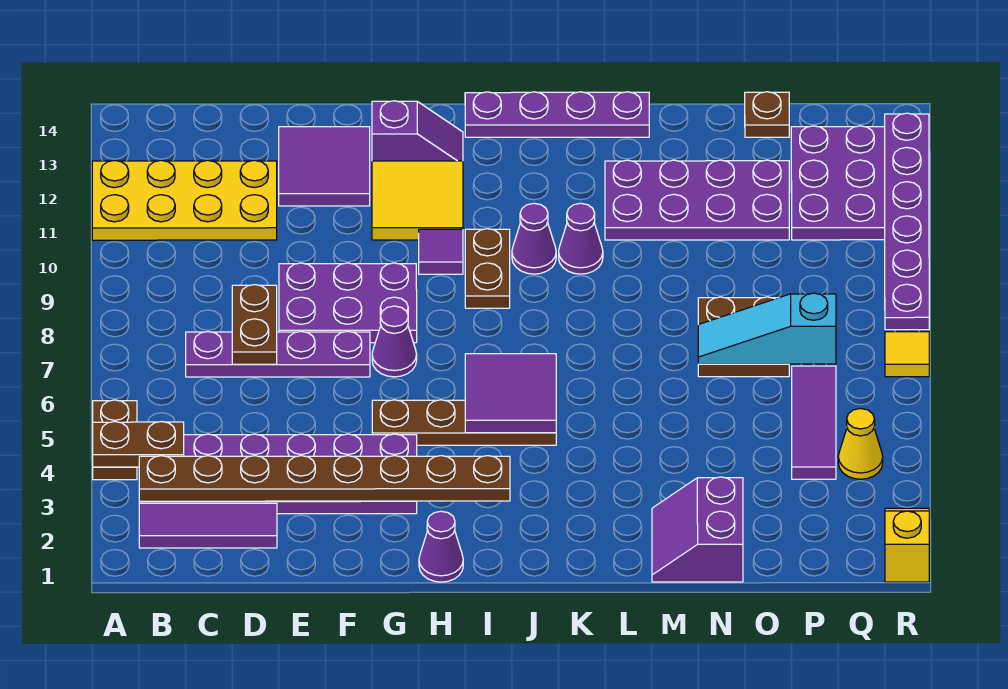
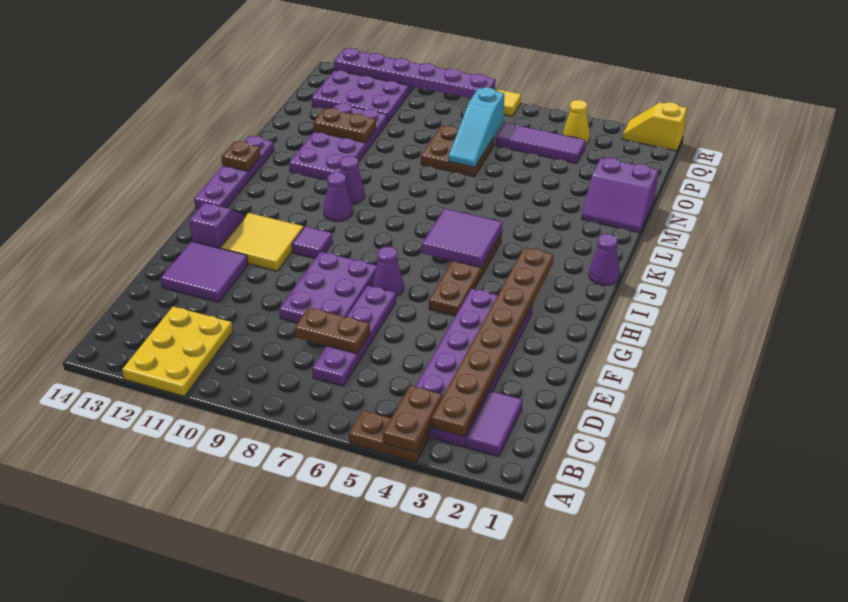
yellow 2x4 plate [92,160,277,240] -> yellow 2x3 plate [122,306,233,396]
purple 1x3 tile [139,503,277,548] -> purple 1x2 tile [466,391,522,457]
purple 1x1 cone [419,511,463,582] -> purple 1x1 cone moved to [589,234,620,285]
brown 1x2 plate [465,229,510,308] -> brown 1x2 plate moved to [313,108,376,143]
brown 1x1 plate [745,92,789,137] -> brown 1x1 plate moved to [221,141,260,171]

